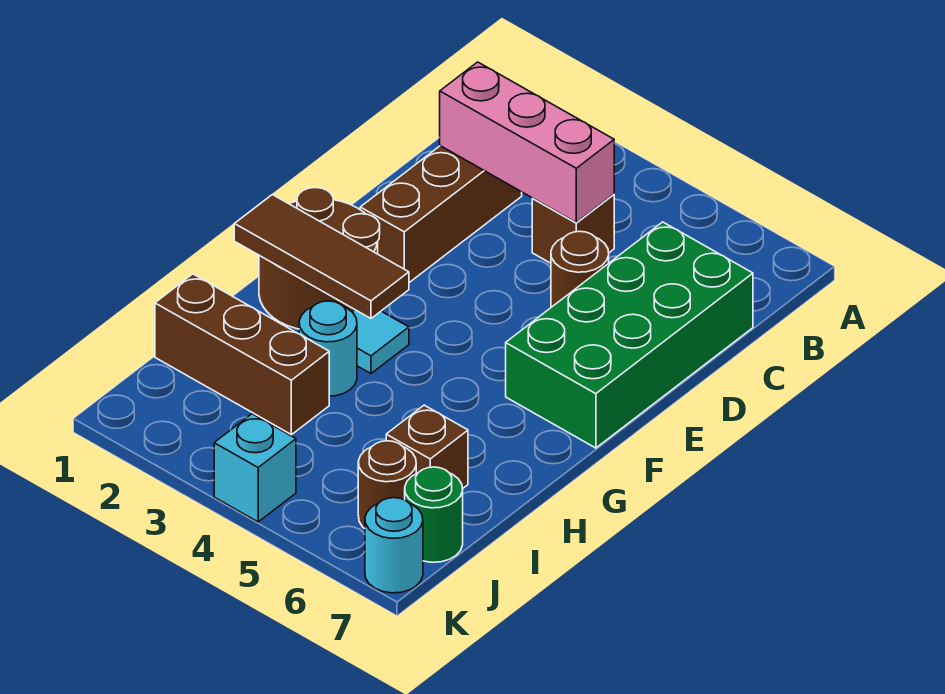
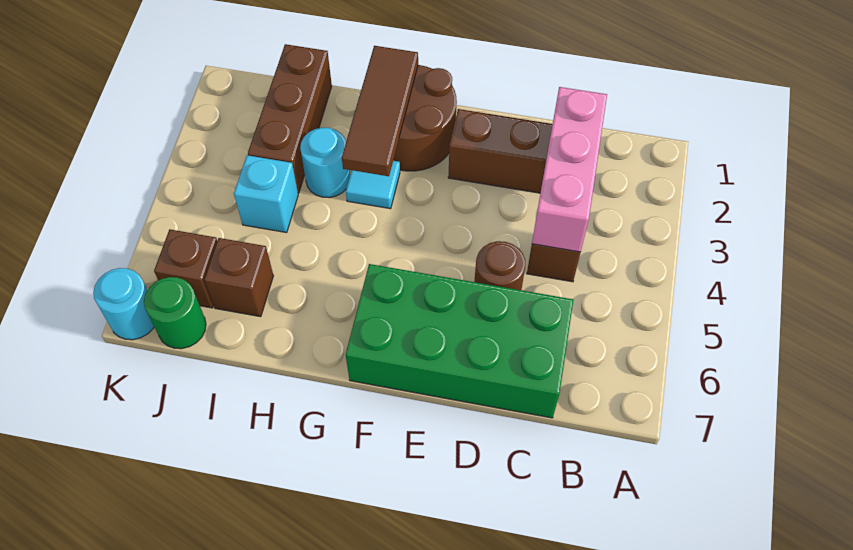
brown 1x1 round brick [358,441,416,529] -> brown 1x1 brick [154,229,217,308]
cyan 1x1 brick [214,414,296,522] -> cyan 1x1 brick moved to [234,155,298,233]

